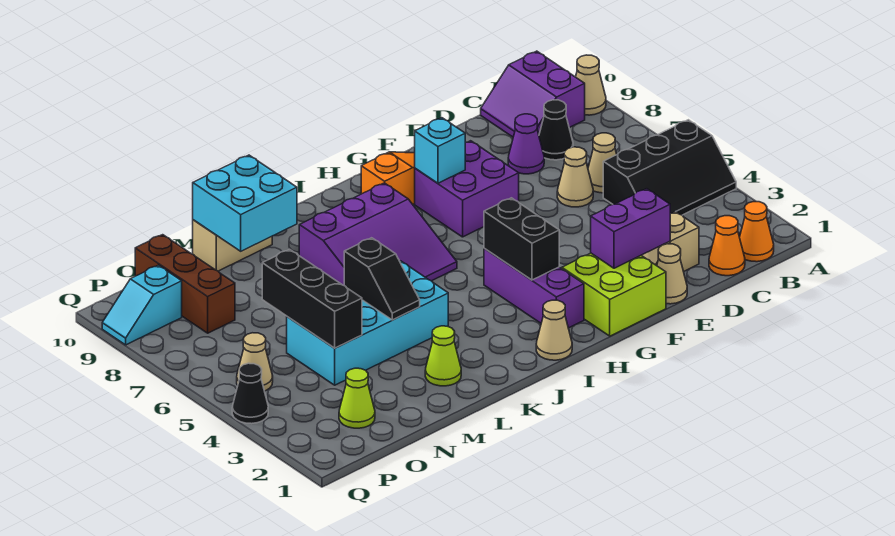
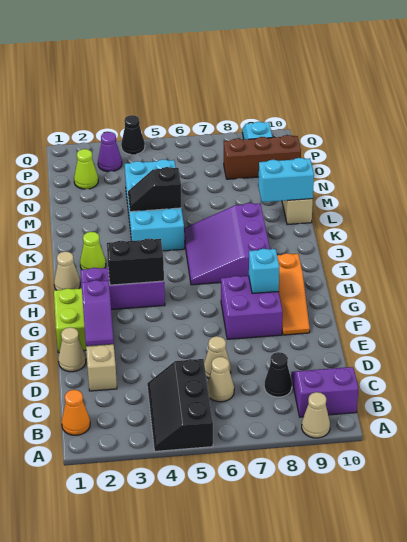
orange 1x1 cone [709,216,745,276] -> none
purple 1x1 cone [508,114,544,174] -> purple 1x1 cone moved to [98,132,122,172]
purple 1x2 brick [591,189,670,268] -> purple 1x2 slope [81,280,114,346]
lime 1x1 cone [425,326,461,386] -> lime 1x1 cone moved to [80,232,106,270]
cyan 2x2 brick [193,155,297,251] -> cyan 1x2 brick [259,158,314,202]
black 1x3 brick [262,249,362,348] -> none
tan 1x1 cone [237,333,273,391] -> none

